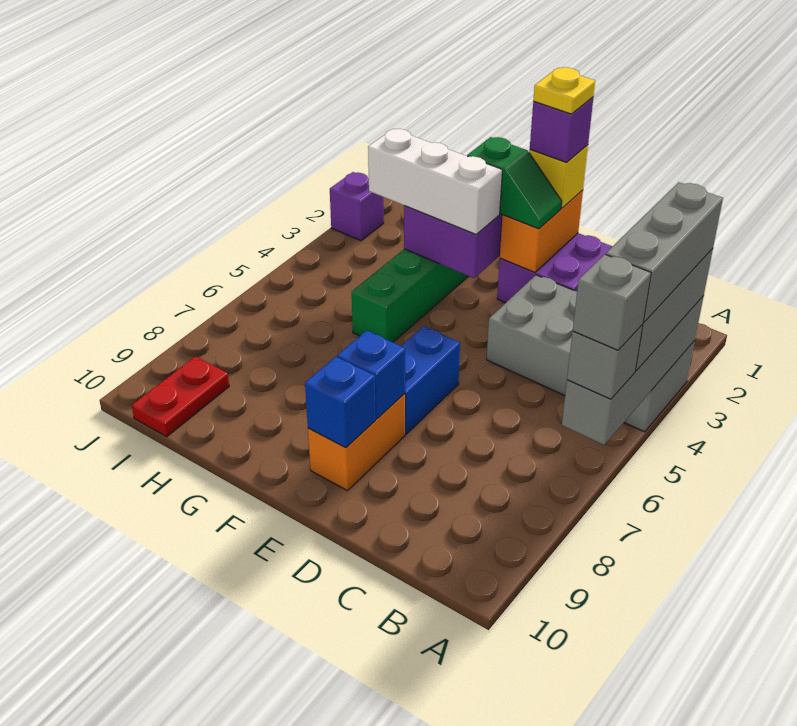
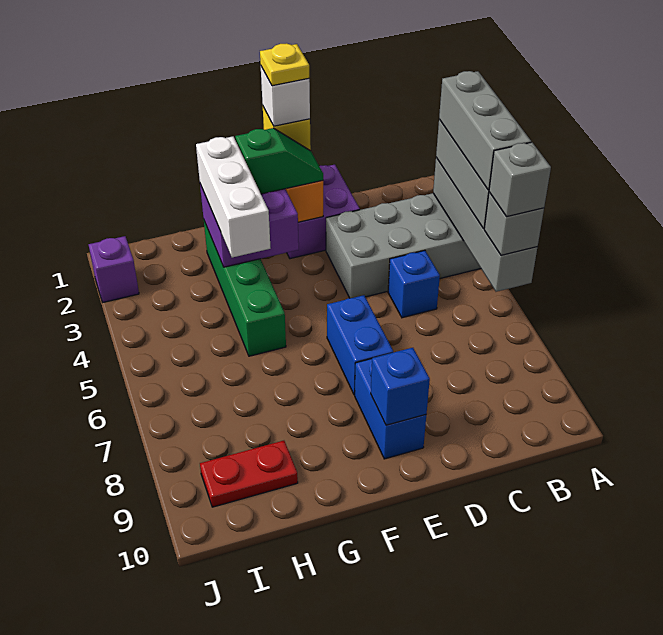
purple 1x1 brick [530,97,593,162] -> white 1x1 brick [261,67,310,126]
orange 1x2 brick [308,394,405,491] -> blue 1x2 brick [355,359,426,459]
blue 1x1 brick [337,330,405,419] -> blue 1x1 brick moved to [388,250,440,318]
white 1x3 brick [368,129,502,234] -> white 1x3 brick turned to [196,136,270,258]
red 1x2 plate [132,356,229,437] -> red 1x2 plate turned to [200,441,298,507]

